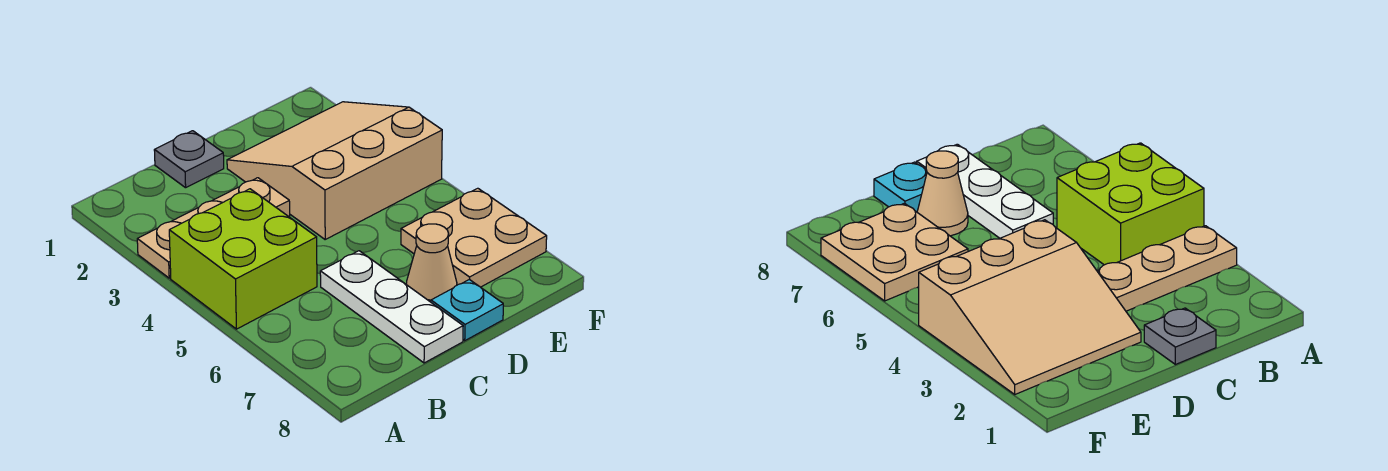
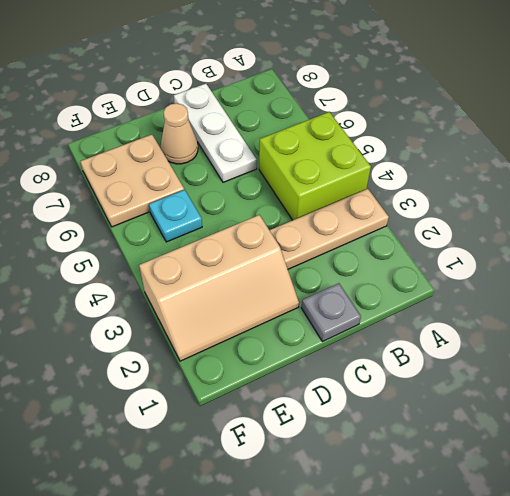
tan 3x3 slope [227,102,442,239] -> tan 2x3 slope [139,215,299,361]
cyan 1x1 plate [431,279,503,341] -> cyan 1x1 plate moved to [149,190,202,242]

